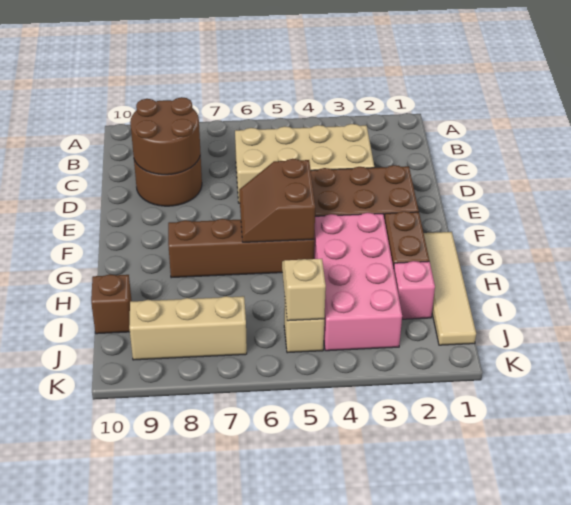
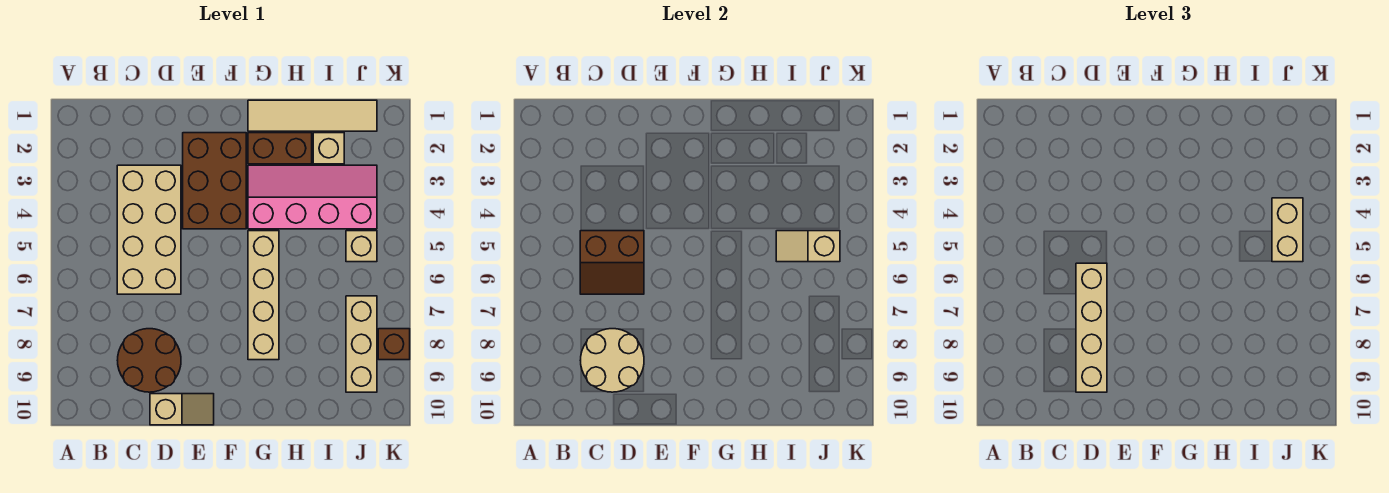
brown 2x2 round brick [130,97,200,175] -> tan 2x2 round brick [580,329,644,392]
none -> tan 1x4 brick [1076,263,1107,392]
none -> tan 1x2 slope [150,394,214,425]
brown 2x2 slope [239,159,315,242] -> brown 2x2 slope moved to [580,231,644,294]
pink 2x4 brick [314,213,402,351] -> pink 2x4 slope [248,165,377,229]
brown 1x4 brick [168,219,314,278] -> tan 1x4 brick [248,231,279,360]
pink 1x1 brick [394,261,435,319] -> tan 1x1 brick [313,133,344,164]
brown 1x1 brick [91,274,132,334] -> brown 1x1 brick moved to [378,329,410,360]
none -> tan 1x2 brick [1272,198,1303,262]

